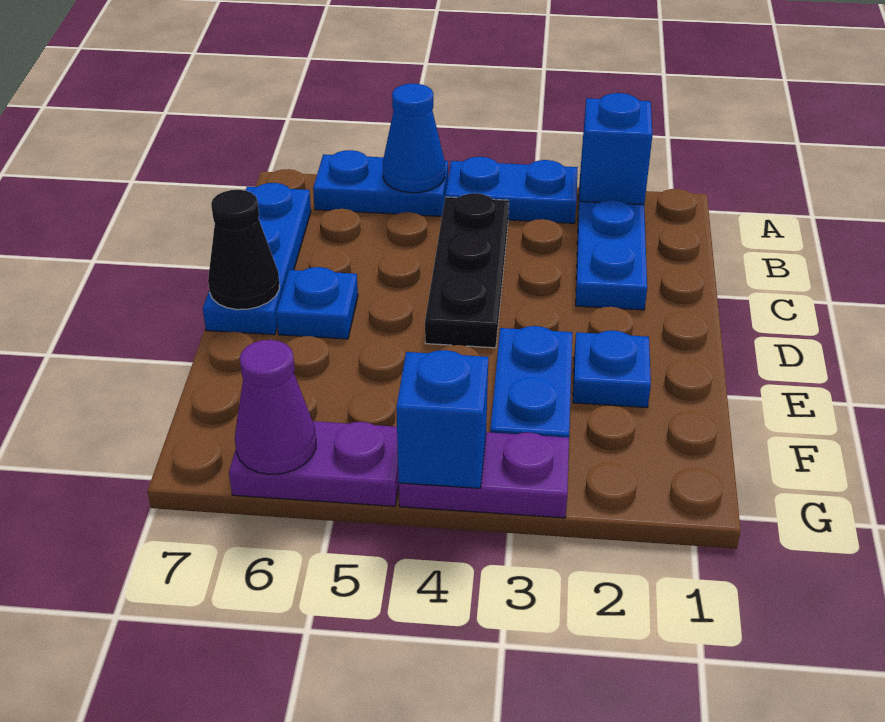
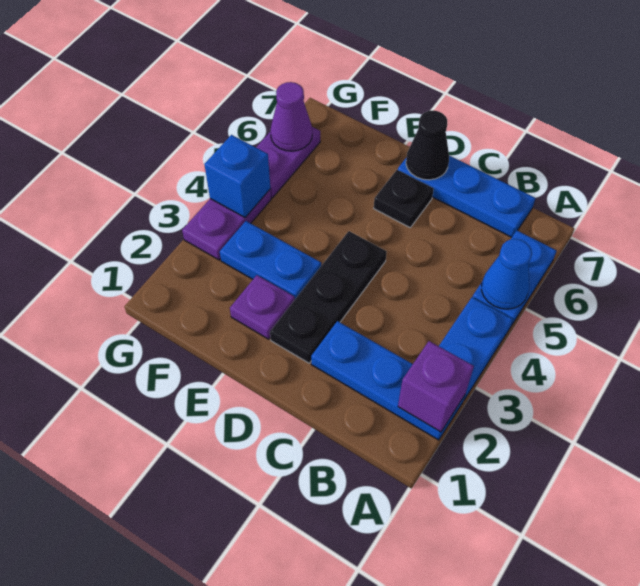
blue 1x1 brick [580,93,652,205] -> purple 1x1 brick [398,341,474,432]
black 1x3 plate [425,193,509,348] -> black 1x3 plate turned to [270,231,387,363]
blue 1x1 plate [276,267,358,339] -> black 1x1 plate [374,170,434,227]
blue 1x1 plate [573,331,651,408] -> purple 1x1 plate [230,275,295,339]

